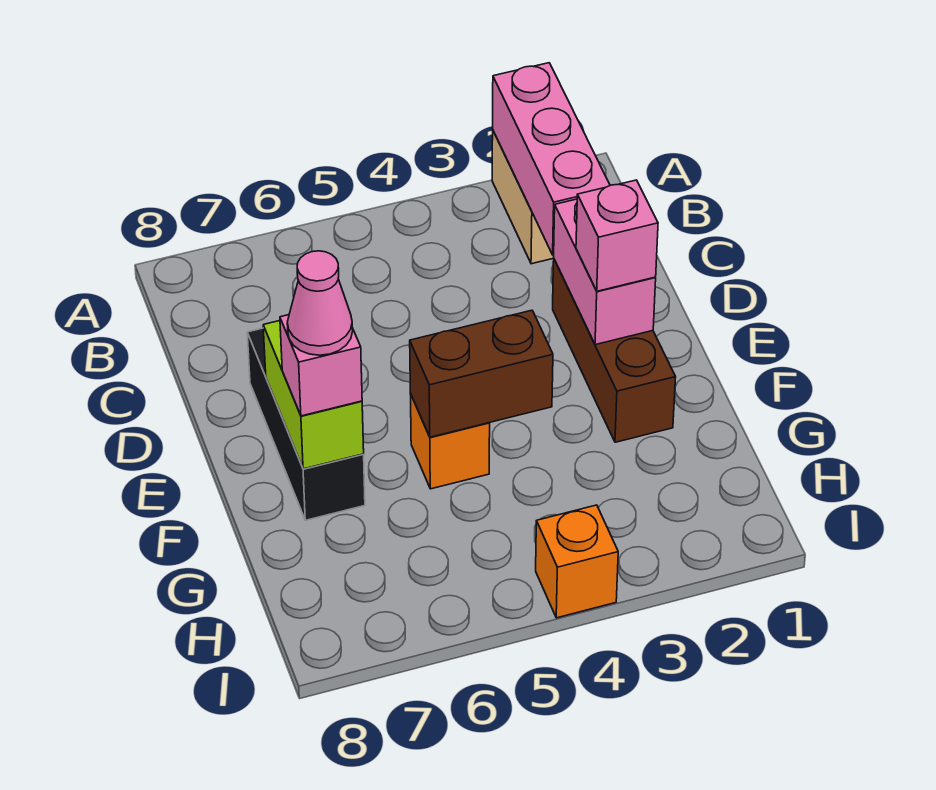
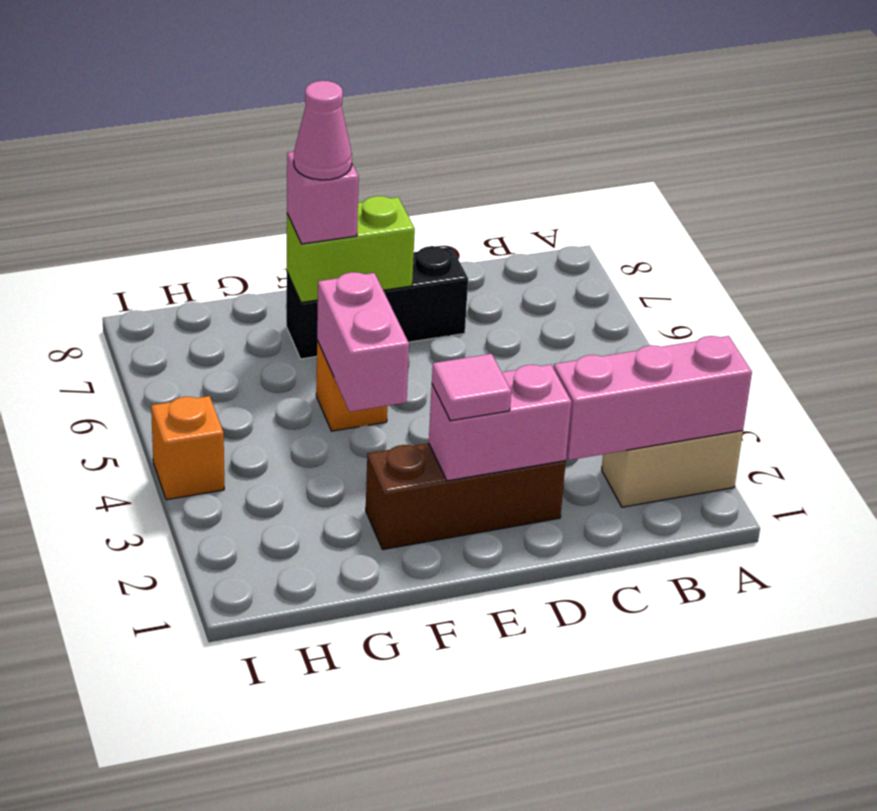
pink 1x1 brick [576,180,658,291] -> pink 1x1 tile [432,354,511,421]
brown 1x2 brick [410,310,553,437] -> pink 1x2 brick [317,272,409,412]

